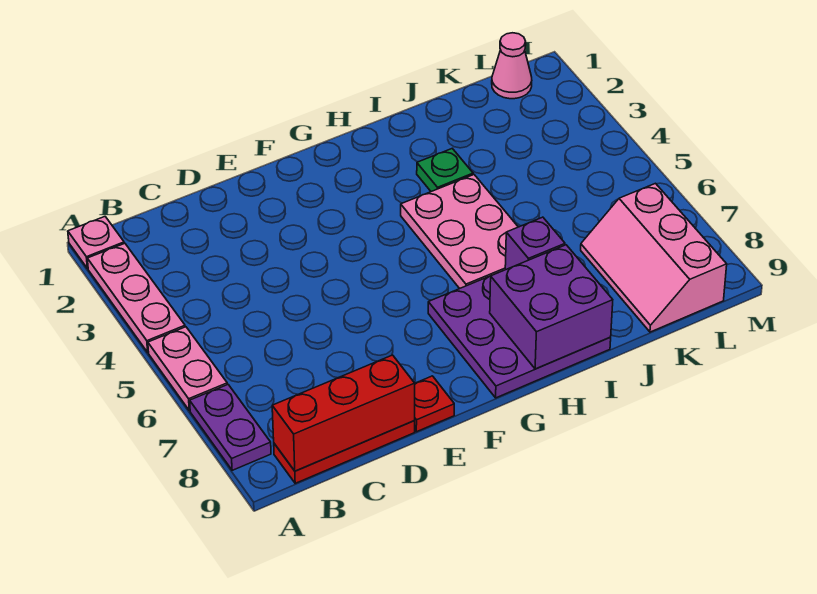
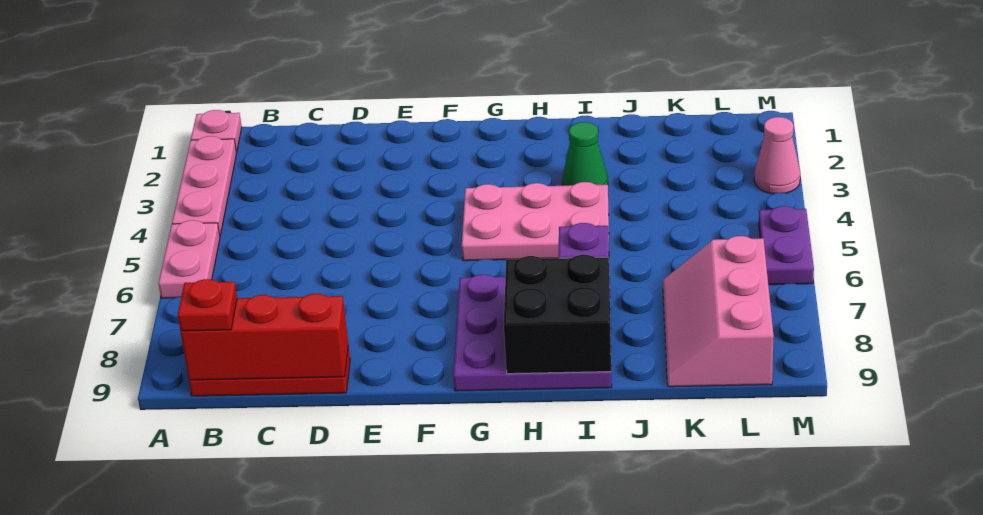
purple 1x2 plate [190,384,271,470] -> purple 1x2 plate moved to [759,206,814,285]
red 1x1 plate [414,376,454,432] -> red 1x1 plate moved to [178,279,237,331]
pink 2x3 plate [401,175,518,289] -> pink 2x3 plate turned to [462,182,609,261]
purple 2x2 brick [490,245,613,369] -> black 2x2 brick [504,255,611,374]
green 1x1 plate [417,149,473,192] -> green 1x1 cone [562,122,608,186]
pink 1x1 cone [492,33,532,99] -> pink 1x1 cone moved to [754,117,800,194]

